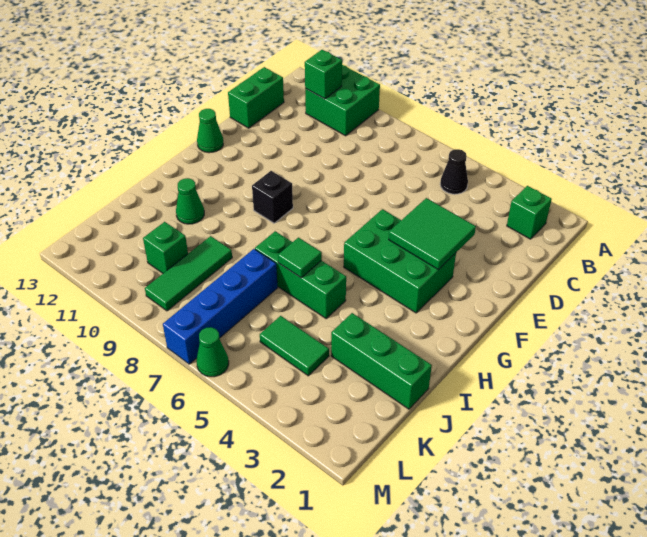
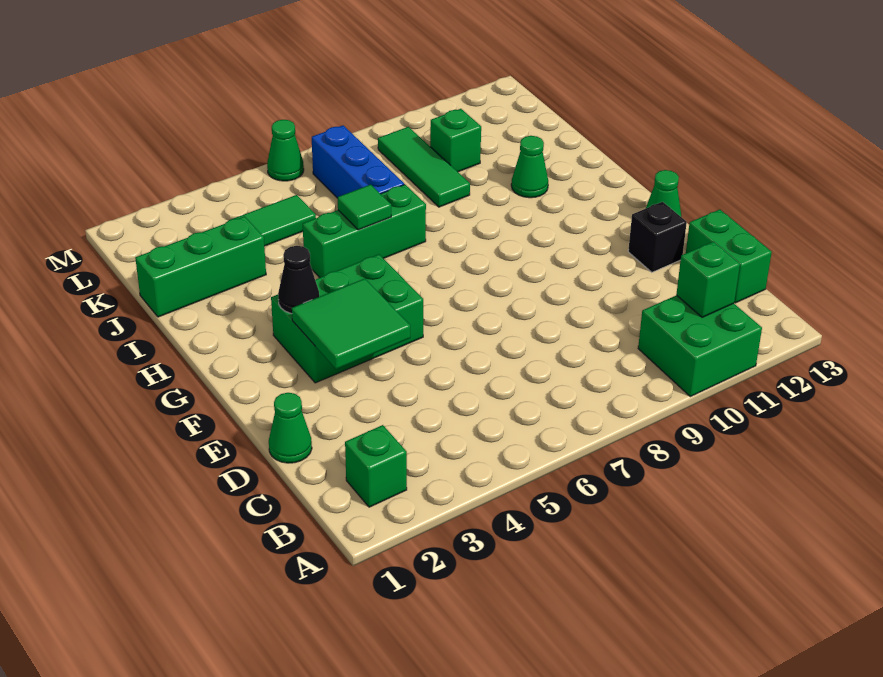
black 1x1 cone [440,149,468,194] -> black 1x1 cone moved to [278,246,319,314]
none -> green 1x1 cone [269,393,312,463]
black 1x1 brick [252,171,293,223] -> black 1x1 brick moved to [628,202,687,272]
blue 1x4 brick [163,249,278,364] -> blue 1x3 brick [312,125,404,198]

